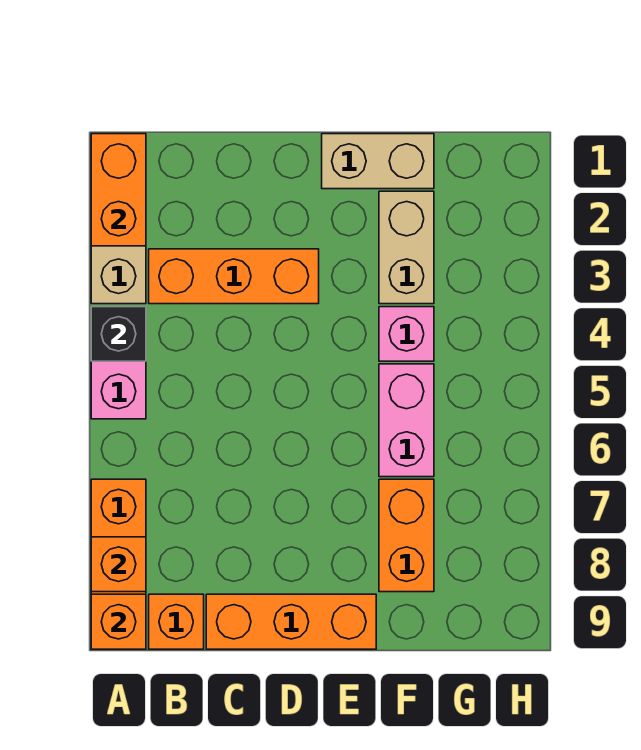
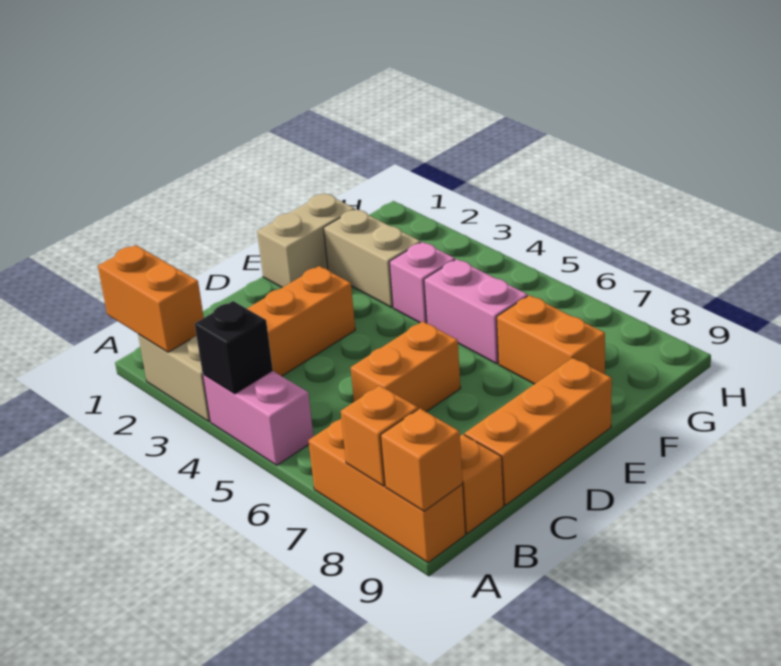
none -> orange 1x2 brick [351,321,460,412]

